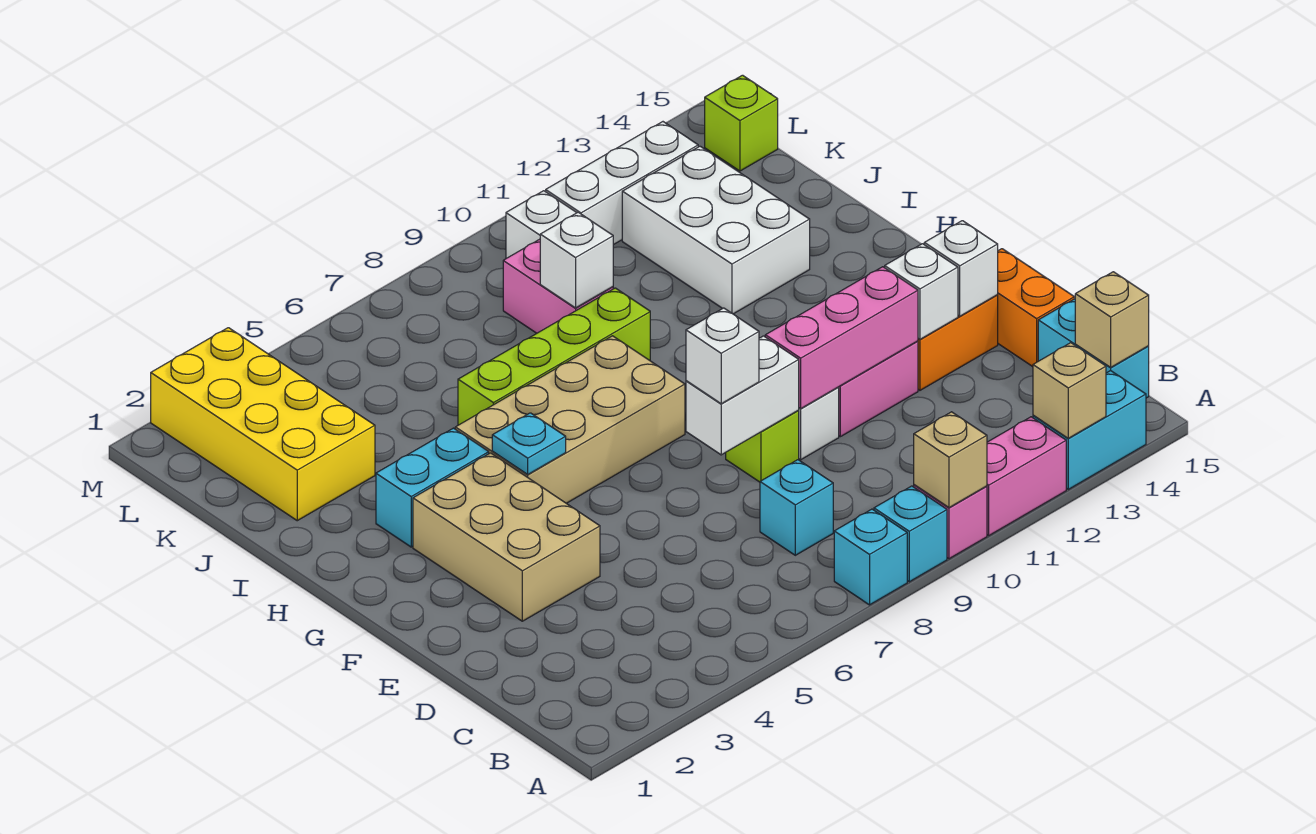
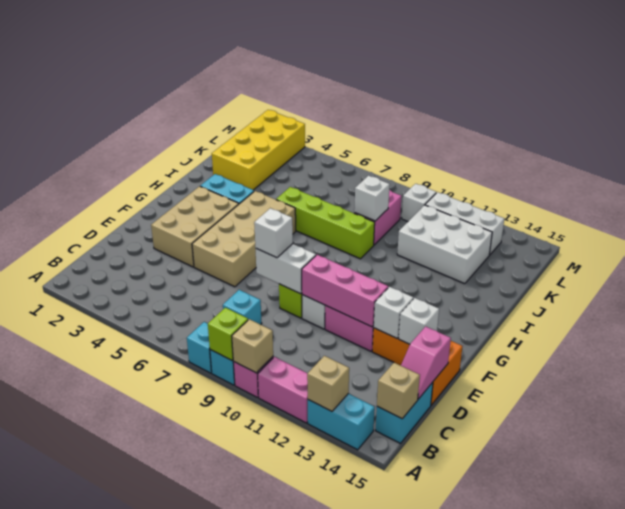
none -> pink 1x2 slope [401,326,451,399]
tan 2x4 brick [455,336,685,503] -> tan 2x4 brick turned to [192,191,296,287]
cyan 1x1 plate [492,413,566,474] -> none
white 2x3 brick [622,146,810,314] -> white 2x3 brick turned to [397,205,492,284]
lime 1x1 brick [705,75,778,171] -> lime 1x1 brick moved to [208,308,248,360]

